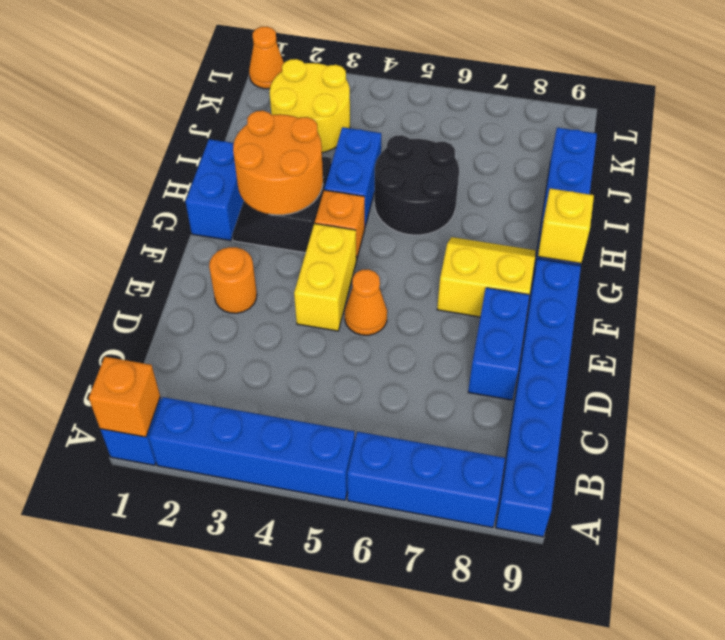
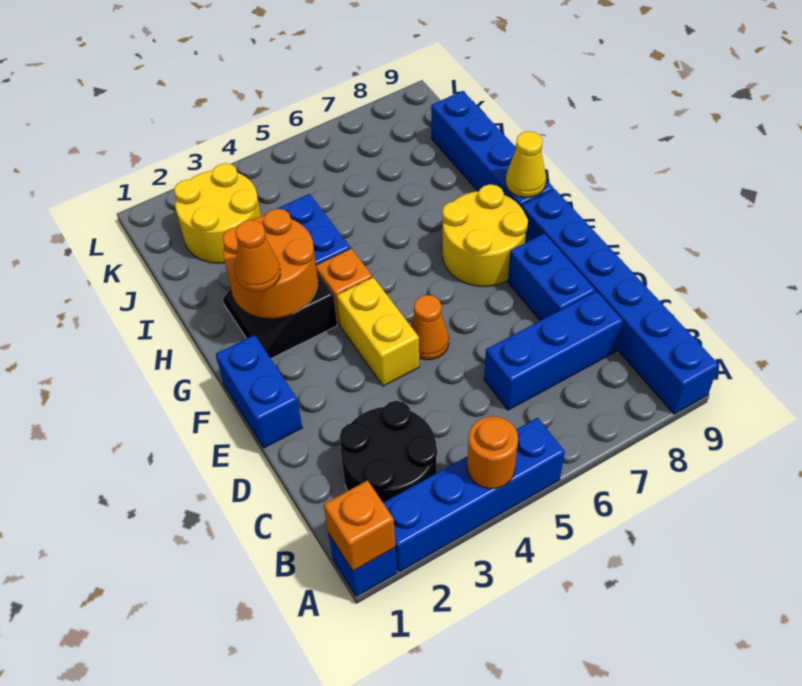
blue 1x3 brick [347,432,505,528] -> blue 1x3 brick moved to [484,291,623,410]
orange 1x1 round brick [209,247,257,313] -> orange 1x1 round brick moved to [467,416,518,489]
yellow 2x2 slope [437,237,535,317] -> yellow 2x2 round brick [442,184,528,286]
blue 1x2 brick [186,139,244,241] -> blue 1x2 brick moved to [216,335,302,448]
yellow 1x1 brick [538,188,594,263] -> yellow 1x1 cone [506,131,546,198]
black 2x2 round brick [374,135,459,235] -> black 2x2 round brick moved to [340,401,437,502]
orange 1x1 cone [249,26,284,89] -> orange 1x1 cone moved to [235,220,280,292]

